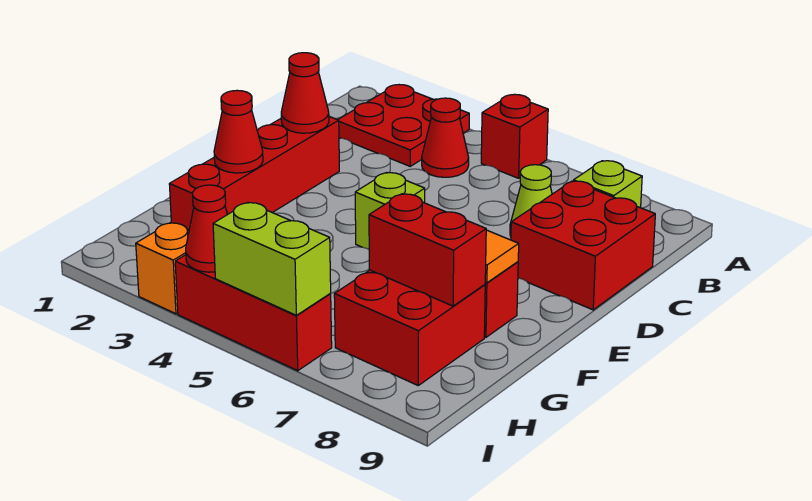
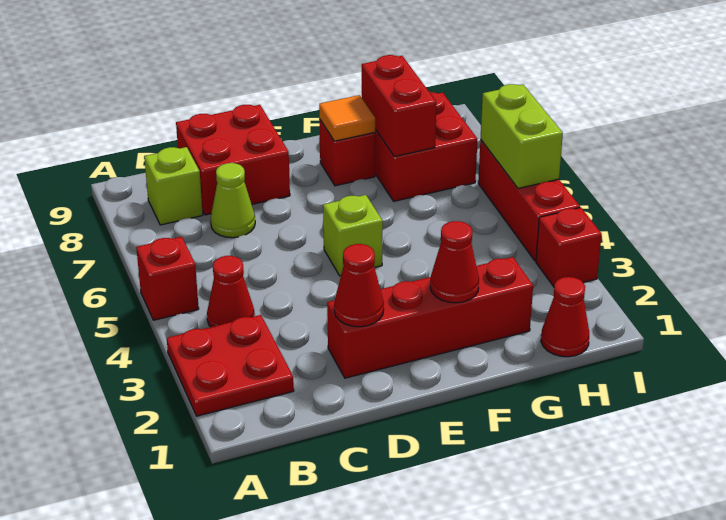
orange 1x1 brick [136,223,189,314] -> red 1x1 brick [536,208,602,287]
red 1x1 cone [186,185,228,272] -> red 1x1 cone moved to [541,277,589,357]

